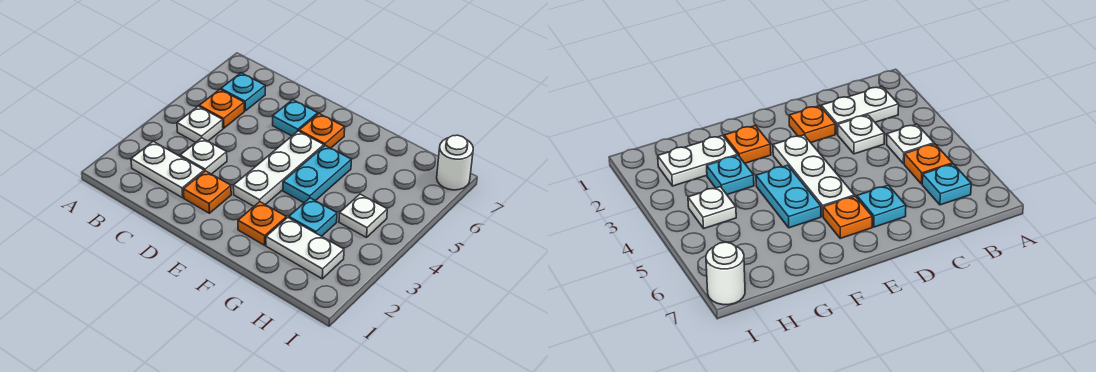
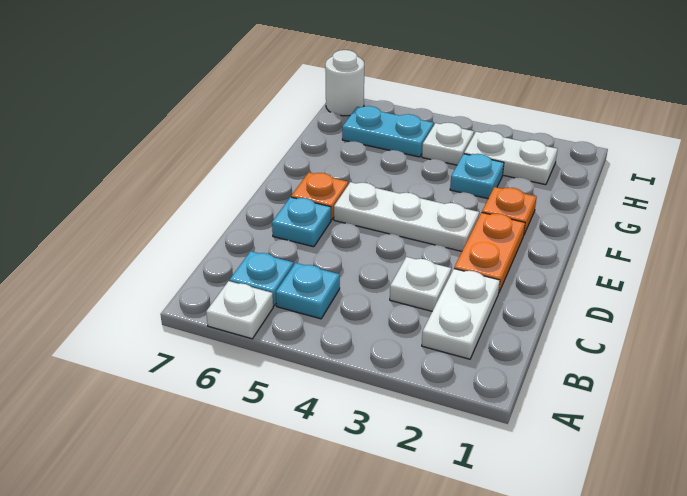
white 1x1 plate [177,106,223,143] -> white 1x1 plate moved to [206,281,273,339]
orange 1x1 plate [199,89,244,128] -> cyan 1x1 plate [276,263,340,319]
orange 1x1 plate [183,171,231,213] -> orange 1x2 plate [454,213,525,292]
cyan 1x2 plate [283,145,351,203] -> cyan 1x2 plate moved to [342,106,433,157]
white 1x2 plate [266,218,344,279] -> white 1x2 plate turned to [464,131,557,185]

